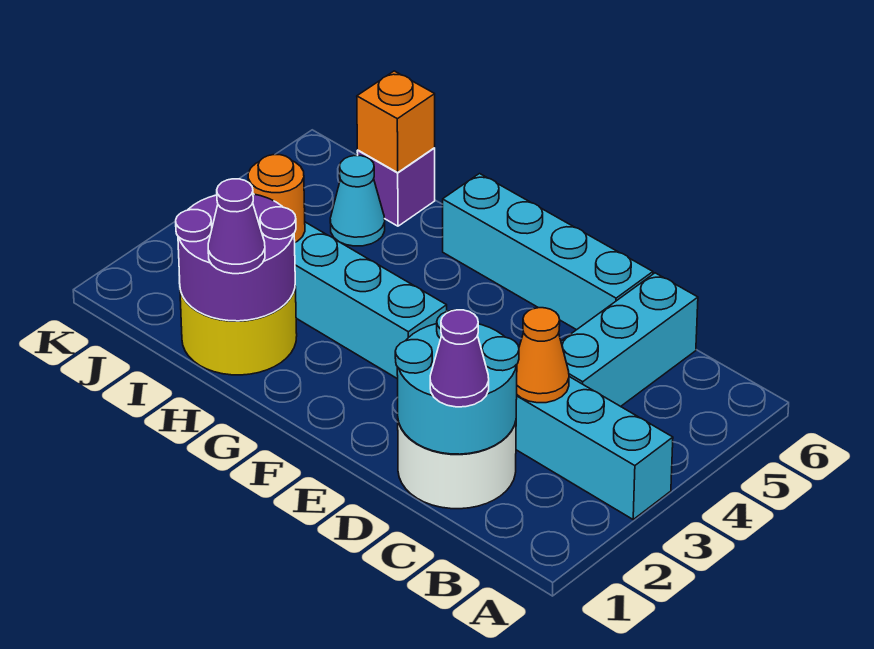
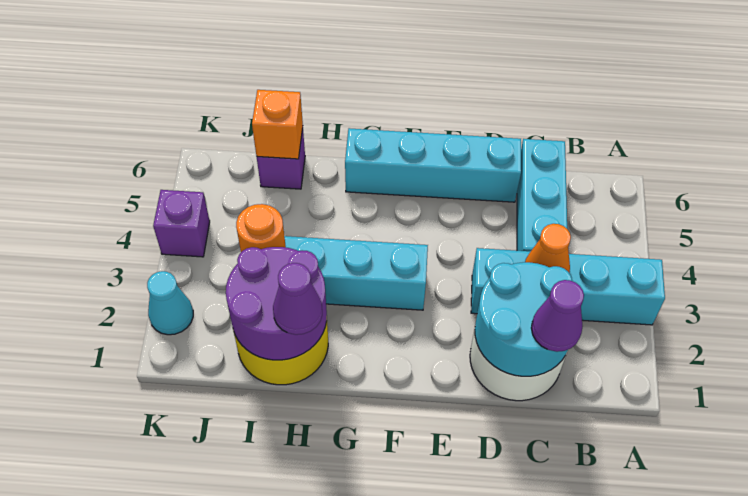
cyan 1x1 cone [330,156,385,246] -> cyan 1x1 cone moved to [147,271,193,335]
none -> purple 1x1 brick [153,190,210,257]

